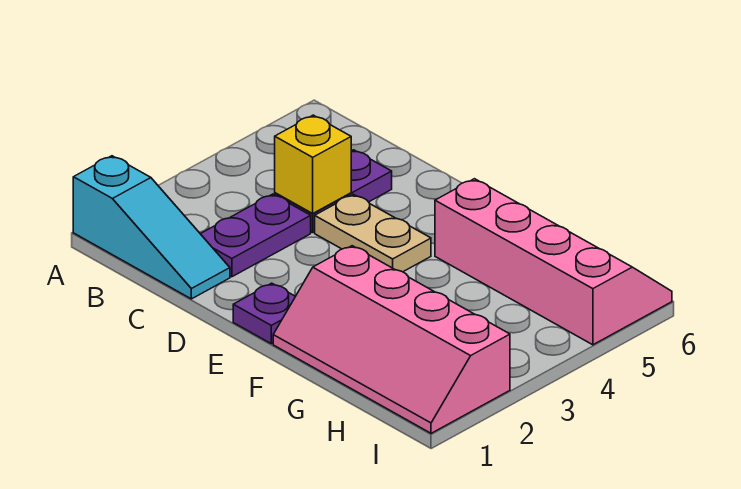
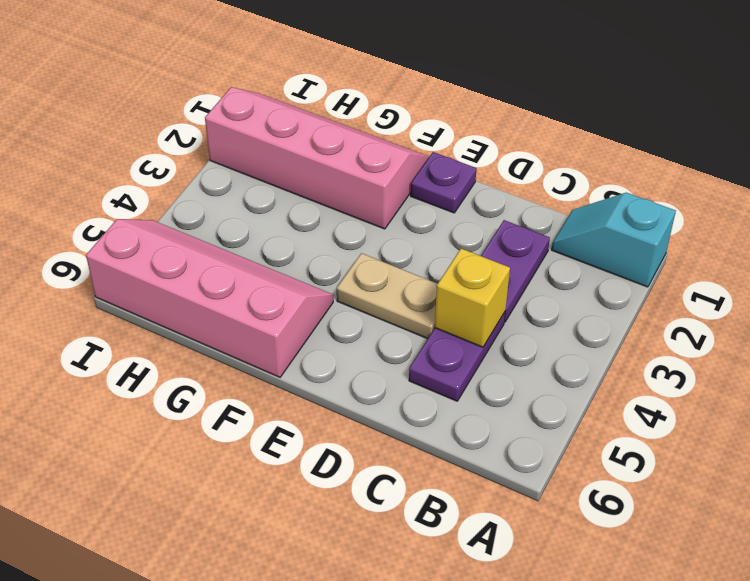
cyan 1x3 slope [73,156,230,299] -> cyan 1x2 slope [552,193,676,287]
pink 2x4 slope [435,179,672,345] -> pink 2x4 slope turned to [86,219,333,377]

